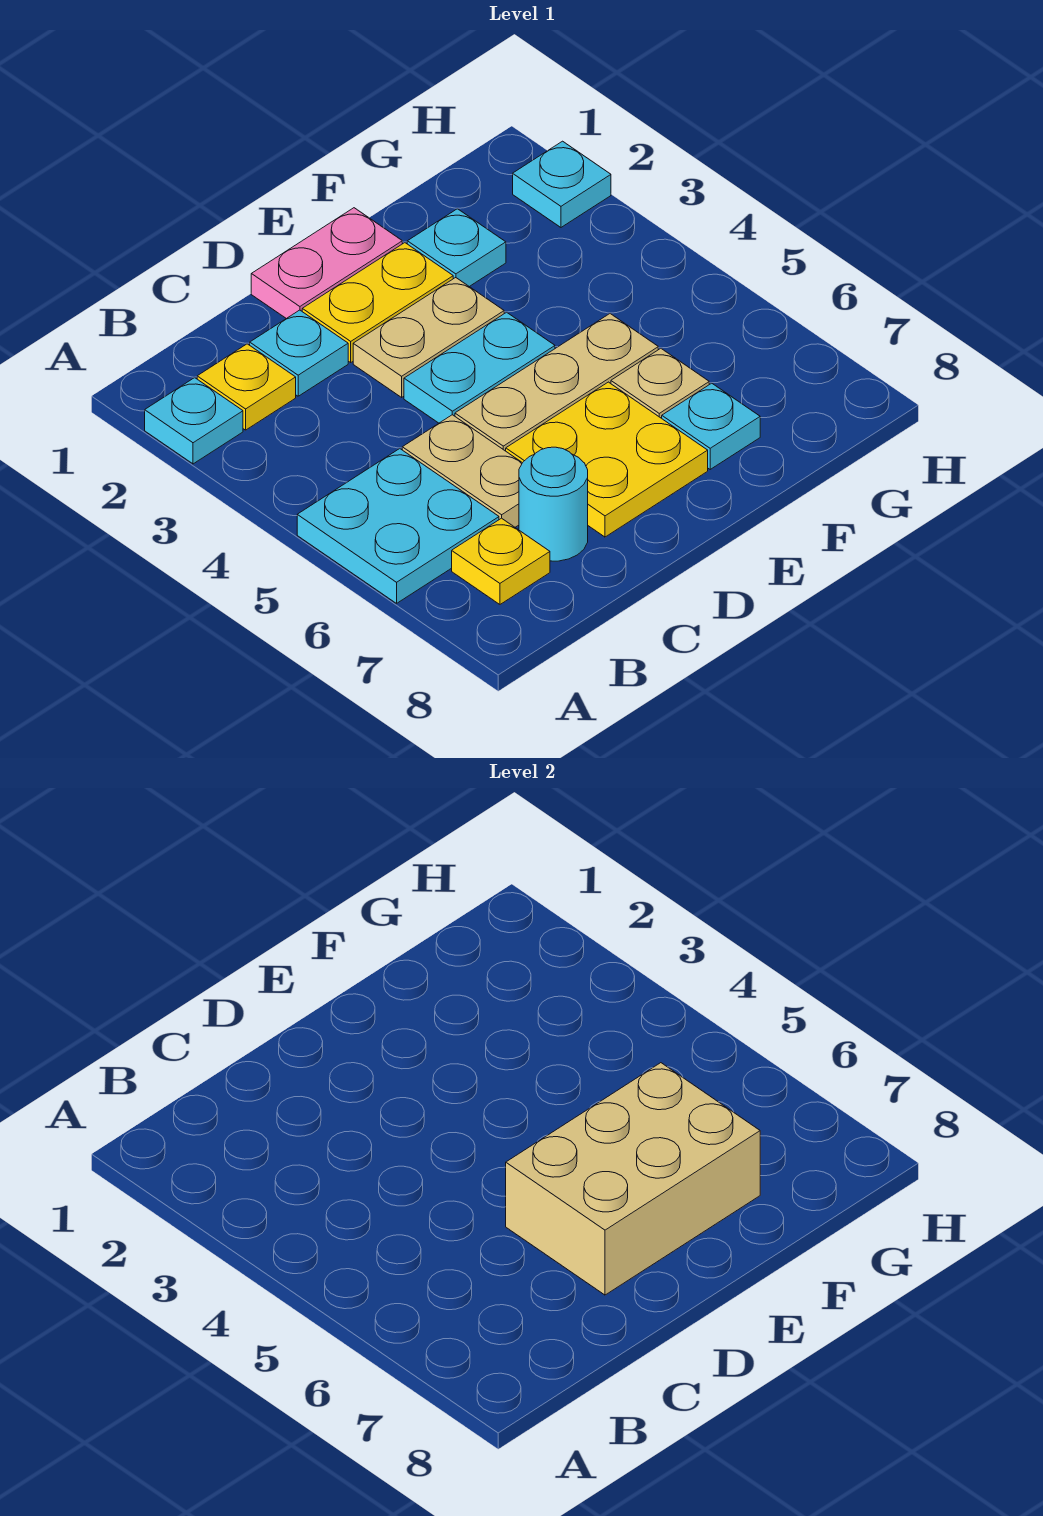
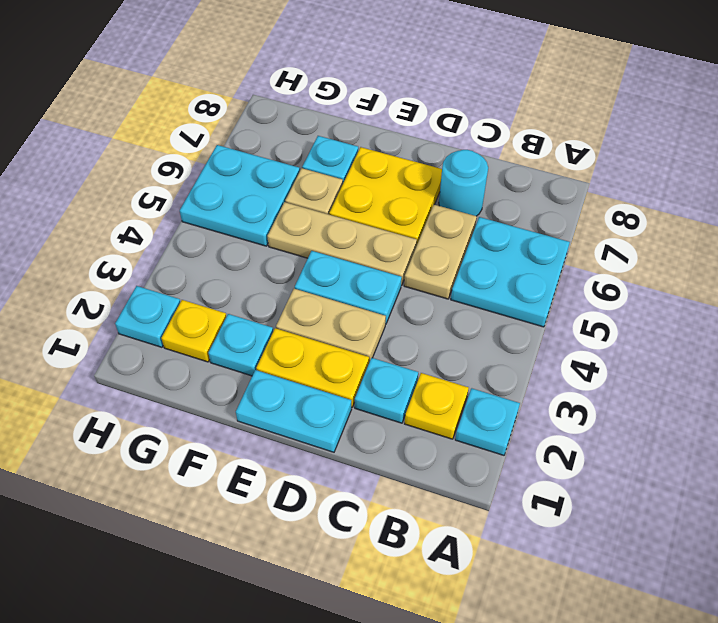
yellow 1x1 plate [452,518,550,604] -> yellow 1x1 plate moved to [161,300,226,362]
pink 1x2 plate [251,208,402,319] -> cyan 1x2 plate [236,370,352,452]
tan 2x3 brick [506,1063,760,1295] -> none
none -> cyan 2x2 plate [180,145,300,246]

